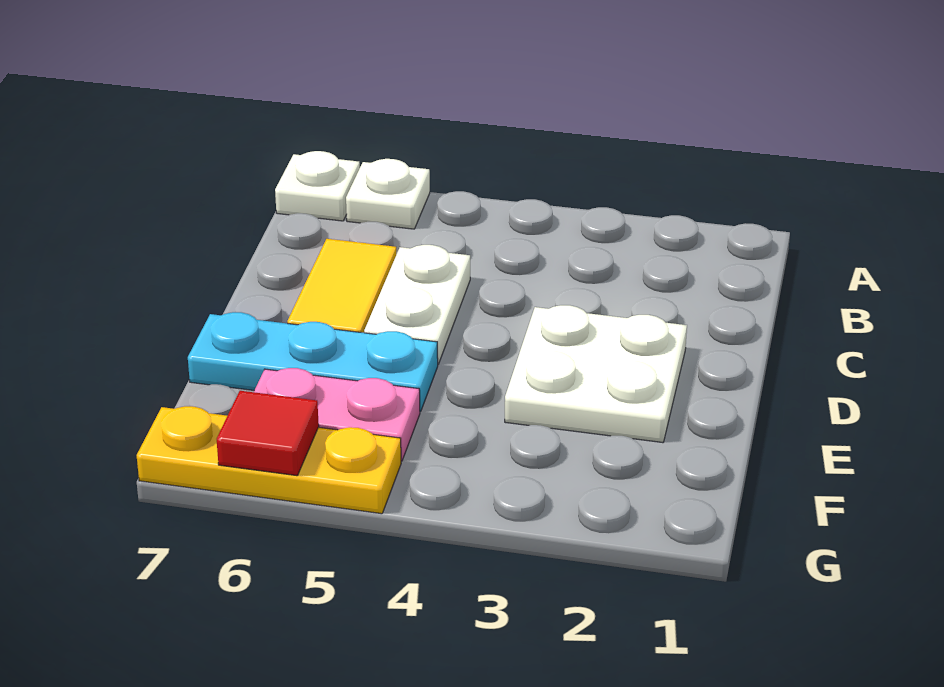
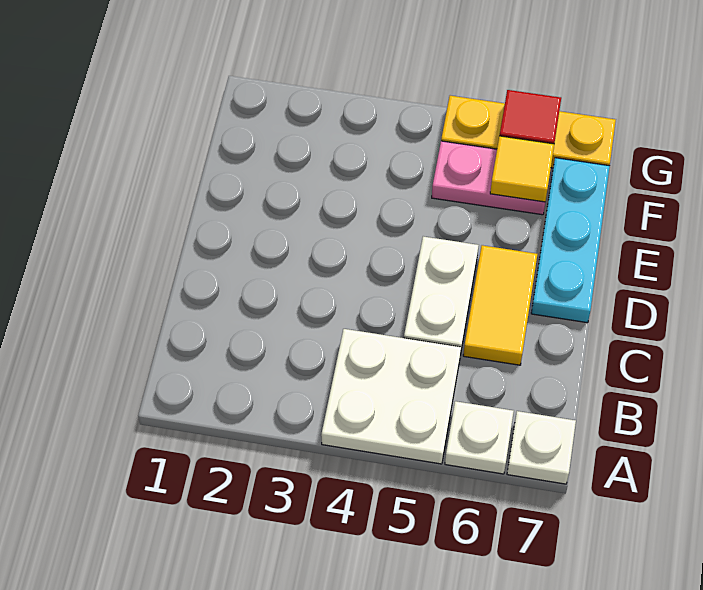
white 2x2 plate [505,305,687,443] -> white 2x2 plate moved to [321,329,461,464]
cyan 1x3 plate [188,312,438,412] -> cyan 1x3 plate turned to [531,158,610,323]
none -> yellow 1x1 tile [490,136,554,202]

